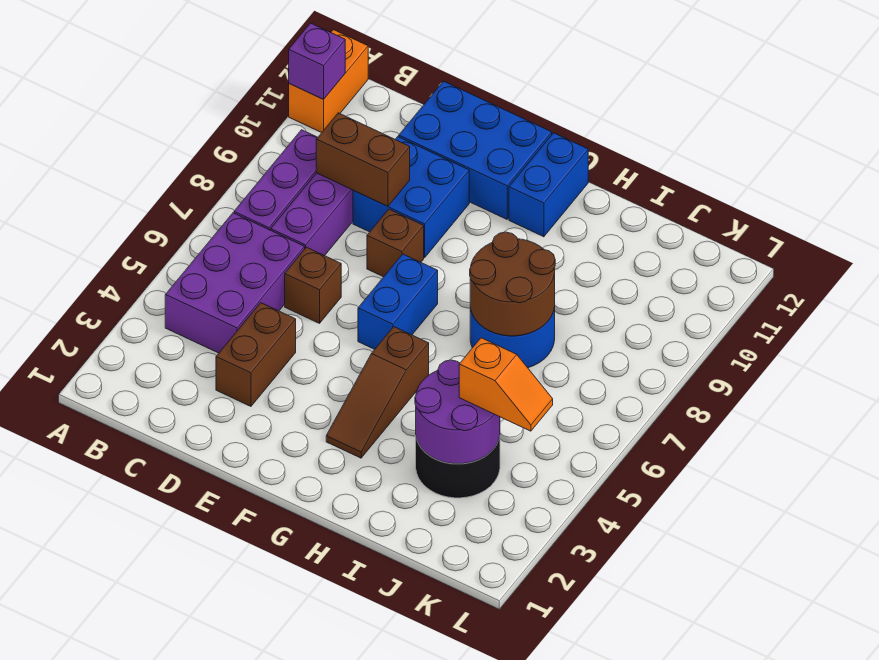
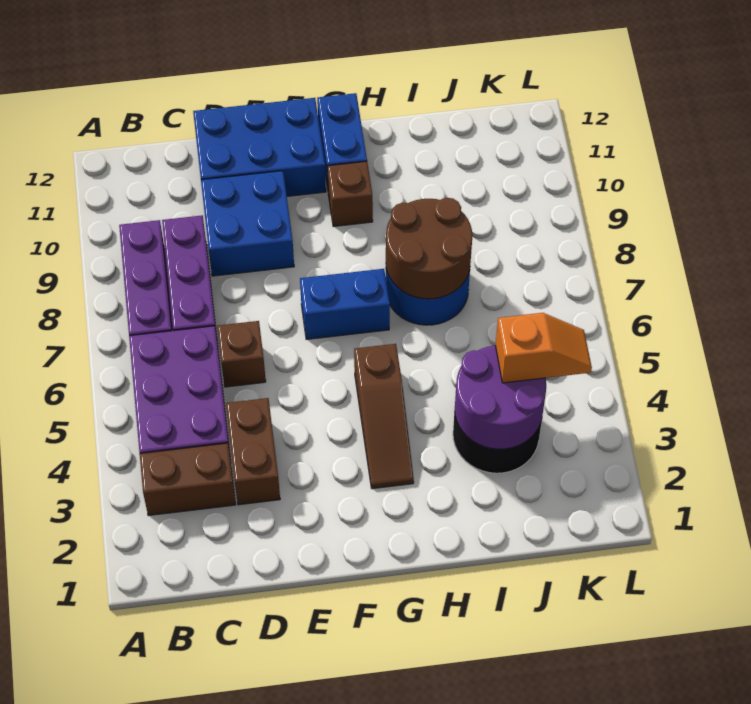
orange 1x2 brick [289,30,368,133] -> none
purple 1x1 brick [289,23,345,99] -> none
brown 1x2 brick [316,113,410,206] -> brown 1x2 brick moved to [140,443,236,516]
brown 1x1 brick [367,209,424,277] -> brown 1x1 brick moved to [327,161,373,227]
blue 1x2 brick [358,254,438,349] -> blue 1x2 brick turned to [300,269,390,339]

